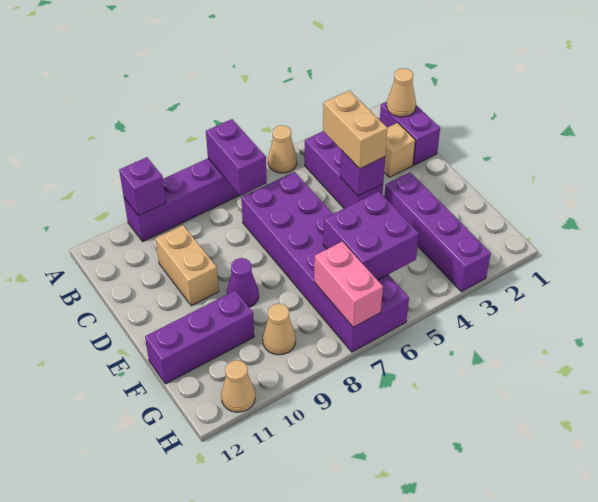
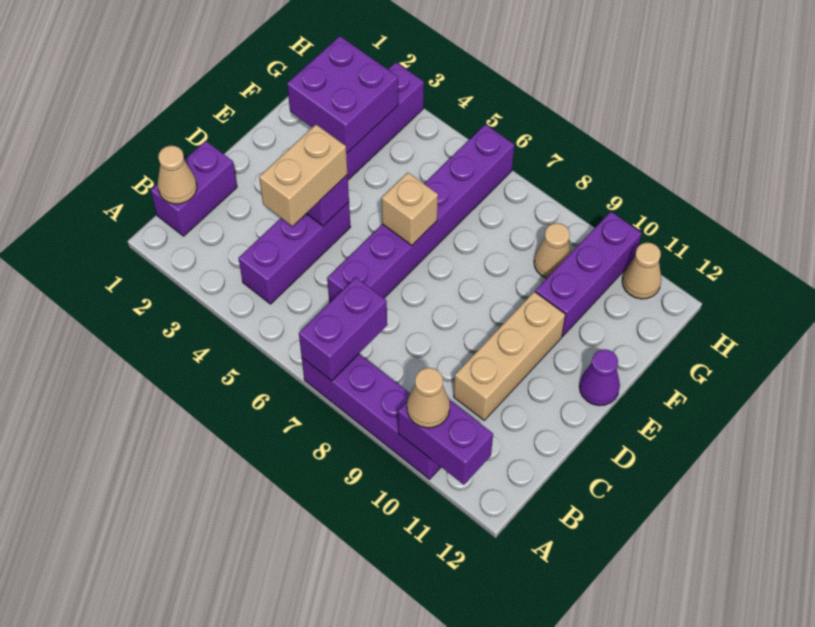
tan 1x1 cone [268,125,297,173] -> tan 1x1 cone moved to [407,368,450,428]
purple 1x1 brick [119,157,166,216] -> purple 1x2 brick [398,400,493,485]
tan 1x1 brick [384,123,415,177] -> tan 1x1 brick moved to [382,172,438,245]
purple 2x6 brick [241,172,409,352] -> purple 1x6 brick [327,124,514,302]
tan 1x2 brick [155,225,219,306] -> tan 1x3 brick [454,292,565,420]
purple 1x1 cone [227,258,259,307] -> purple 1x1 cone moved to [579,349,620,406]
purple 2x2 brick [323,191,419,280] -> purple 2x2 brick moved to [287,36,398,153]
purple 1x3 brick [145,290,254,384] -> purple 1x3 brick turned to [535,212,642,336]
pink 1x2 brick [314,241,383,327] -> none

